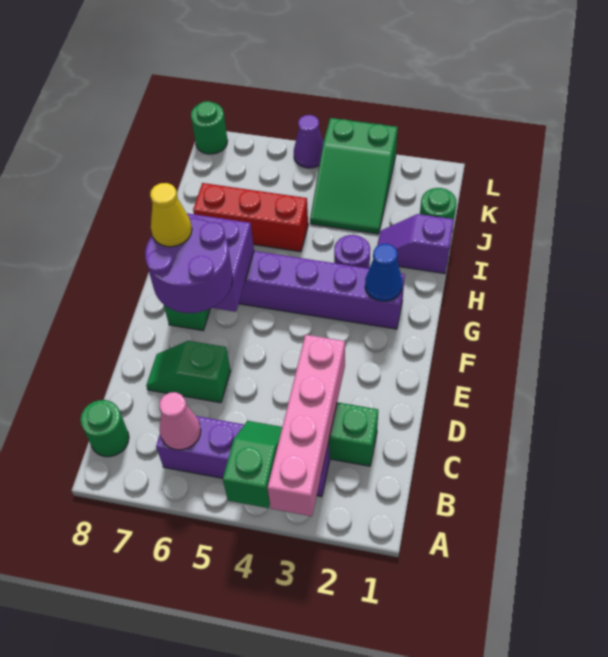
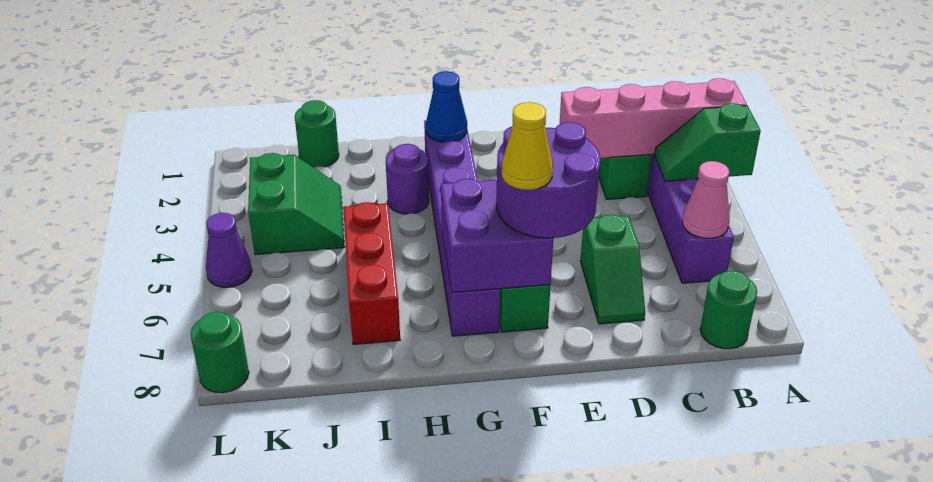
purple 1x2 slope [377,214,454,274] -> none
green 2x3 slope [310,118,398,234] -> green 2x2 slope [248,153,345,255]

